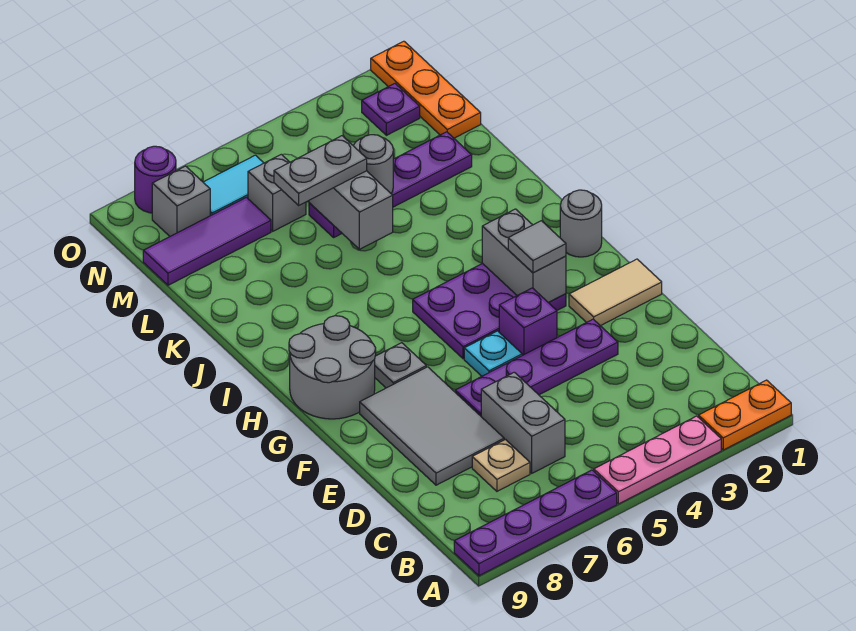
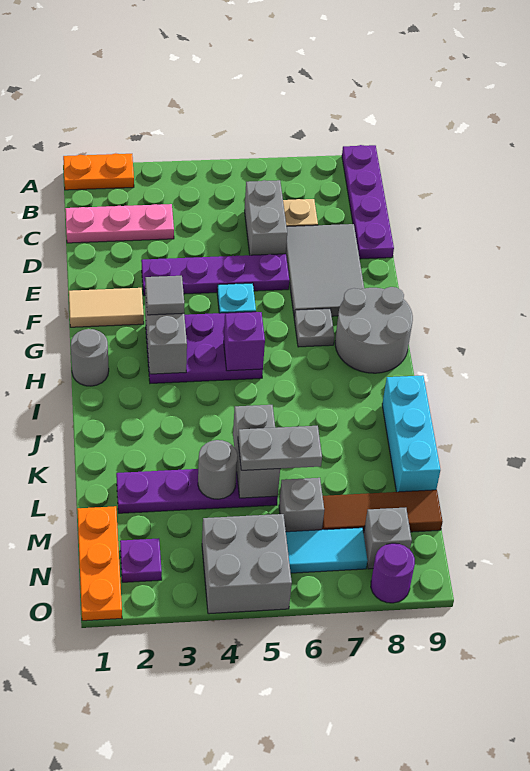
pink 1x3 plate [594,416,721,504] -> pink 1x3 plate moved to [65,204,174,243]
purple 1x4 plate [454,470,617,576] -> purple 1x4 plate turned to [342,145,394,259]
purple 1x1 brick [499,288,557,355] -> purple 1x1 brick moved to [224,312,265,371]
none -> cyan 1x3 brick [382,375,440,492]
purple 1x3 tile [143,197,271,285] -> brown 1x3 tile [322,490,443,533]
none -> grey 2x2 brick [202,514,292,614]

